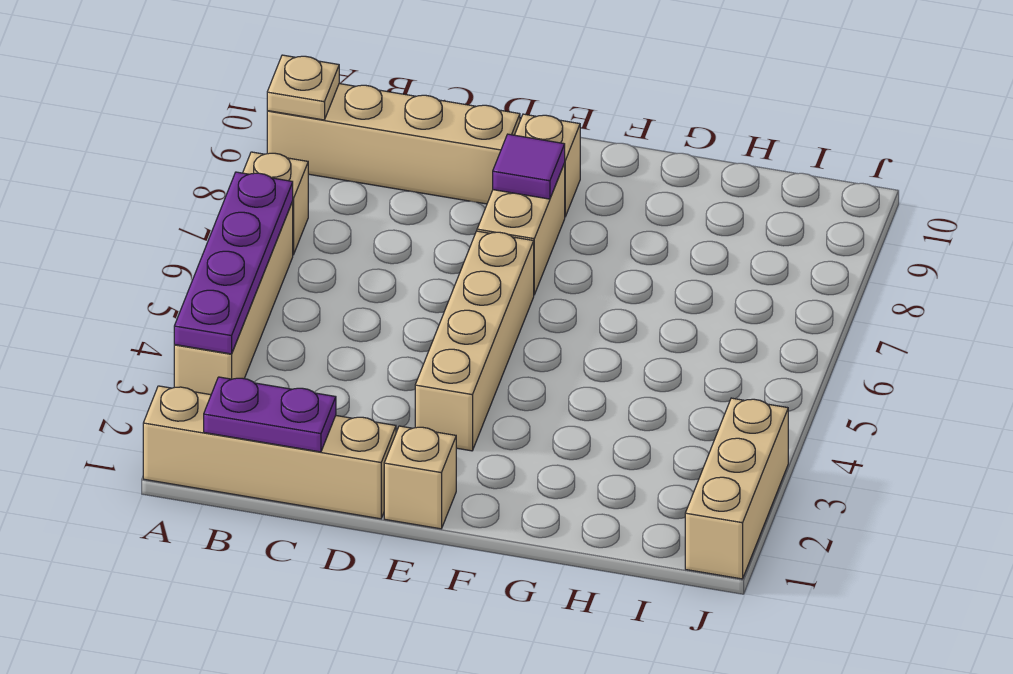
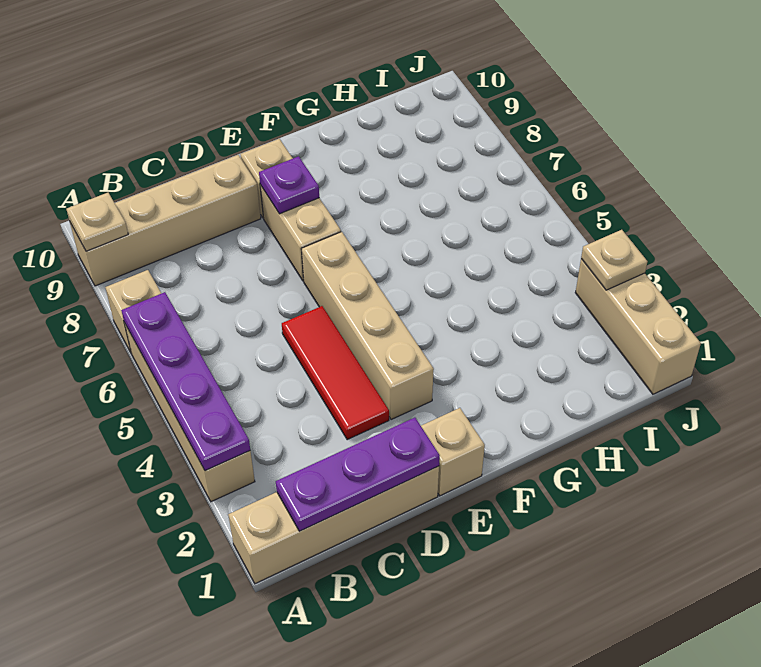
purple 1x2 plate [204,377,336,452] -> purple 1x3 plate [276,418,440,531]
none -> red 1x3 tile [282,306,389,440]
purple 1x1 tile [493,134,565,199] -> purple 1x1 plate [259,156,319,214]
none -> tan 1x1 plate [581,230,647,290]

